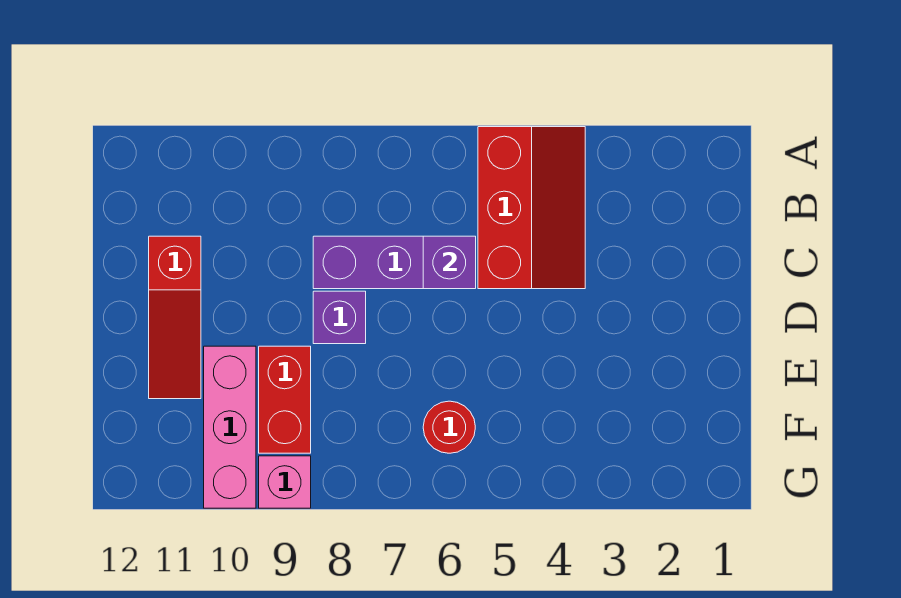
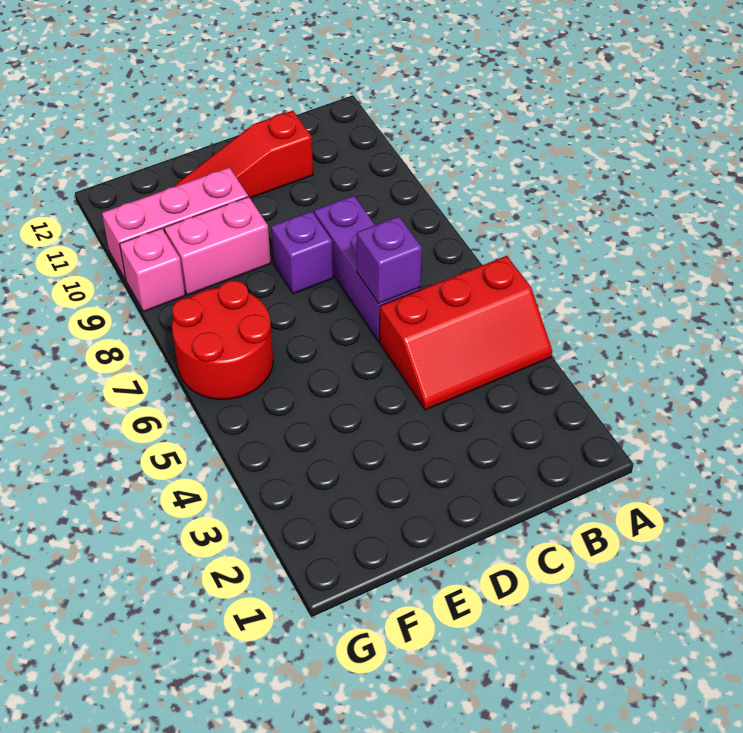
red 1x2 brick [259,346,311,453] -> pink 1x2 brick [164,197,271,295]
red 1x1 round brick [423,401,475,453] -> red 2x2 round brick [172,281,273,400]

